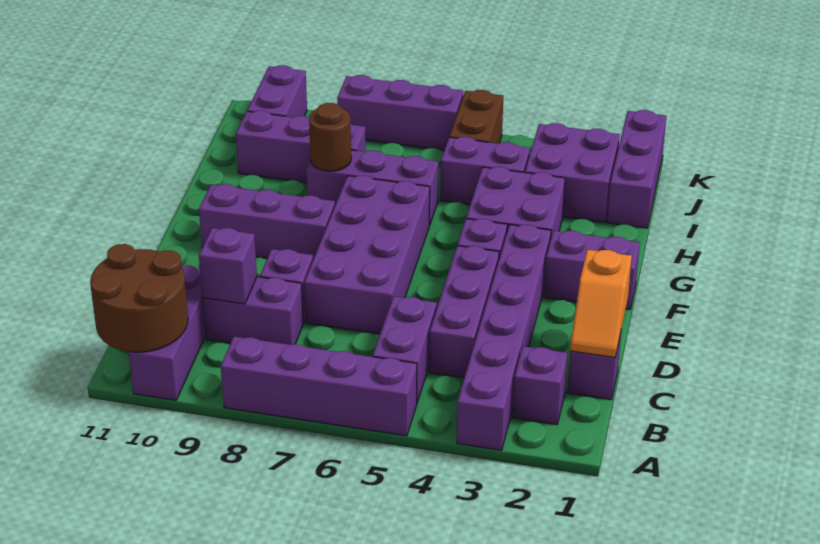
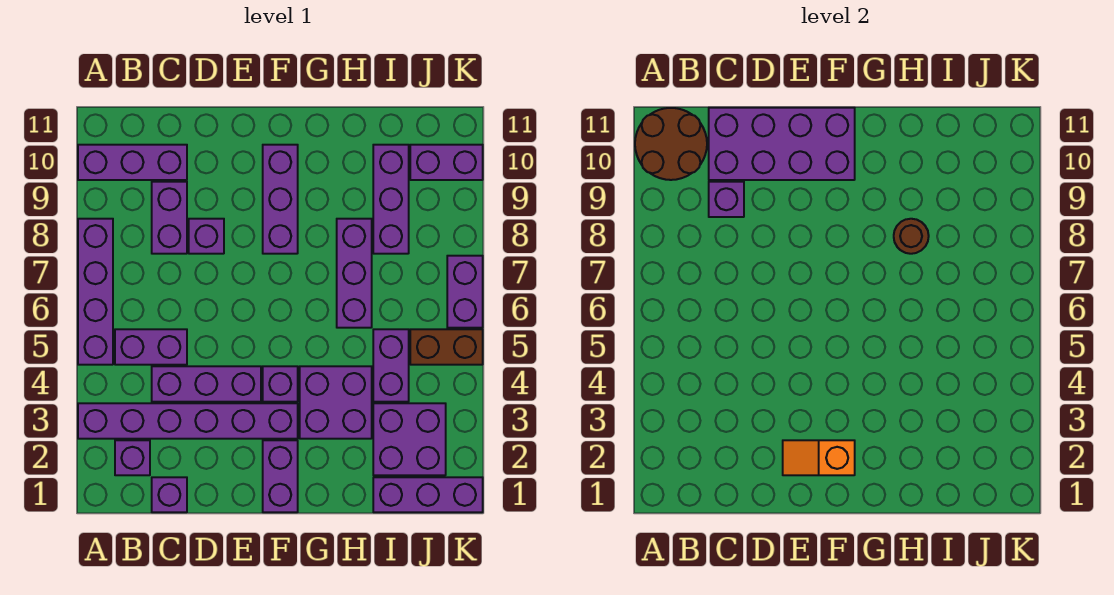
orange 1x2 slope [570,250,632,357] -> orange 1x2 slope moved to [783,440,855,475]
purple 2x4 brick [304,175,430,334] -> purple 2x4 brick moved to [709,108,855,180]
purple 1x3 brick [337,75,463,150] -> purple 1x2 brick [447,256,483,328]

